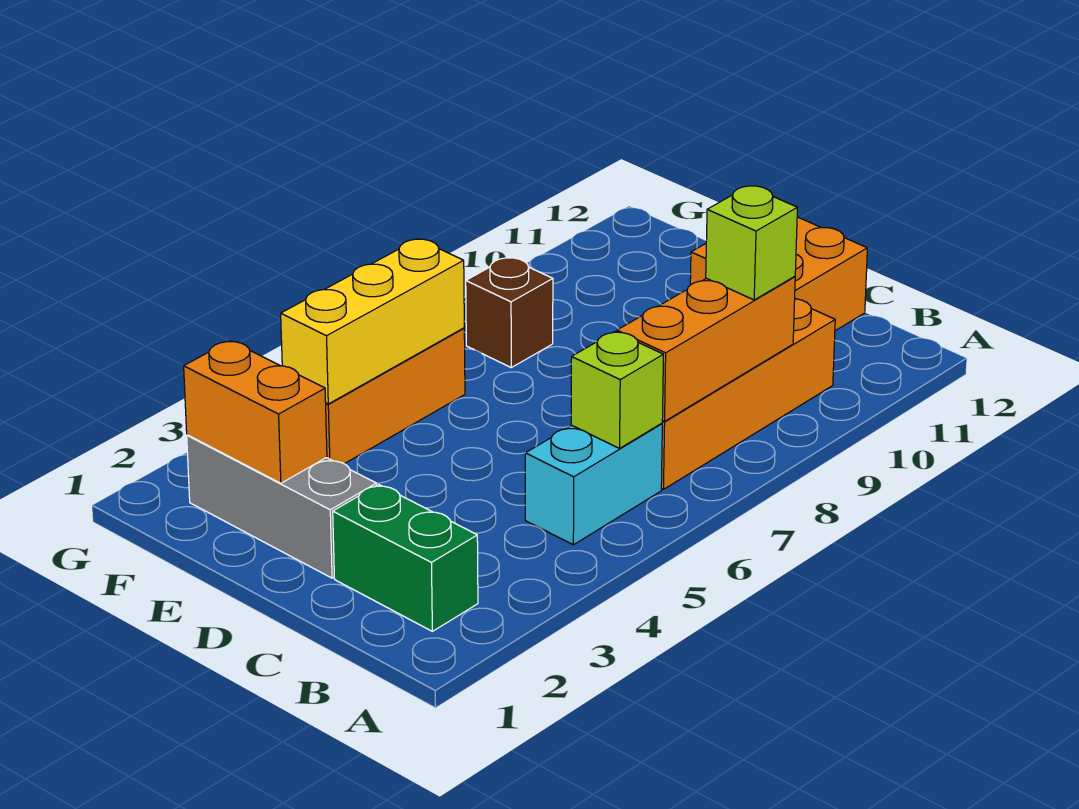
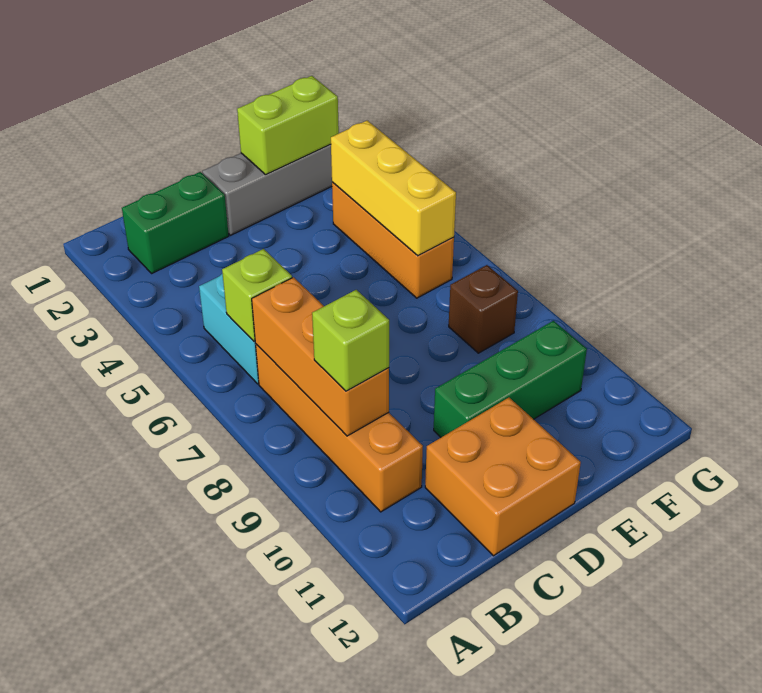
none -> green 1x3 brick [434,321,587,437]
orange 1x2 brick [184,341,327,483] -> lime 1x2 brick [237,76,339,175]

